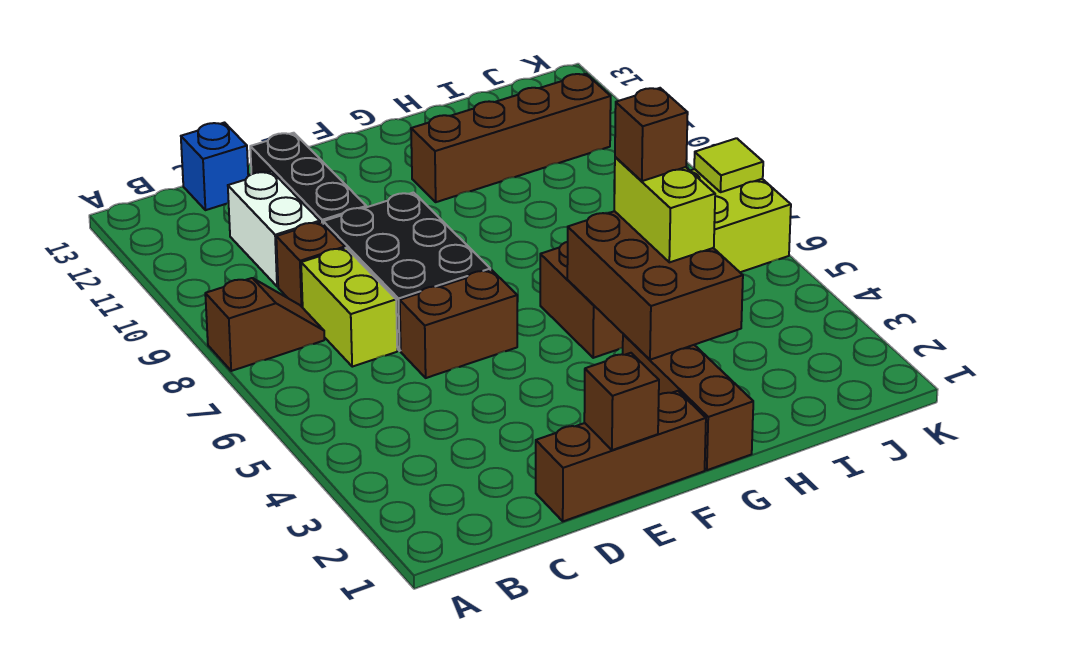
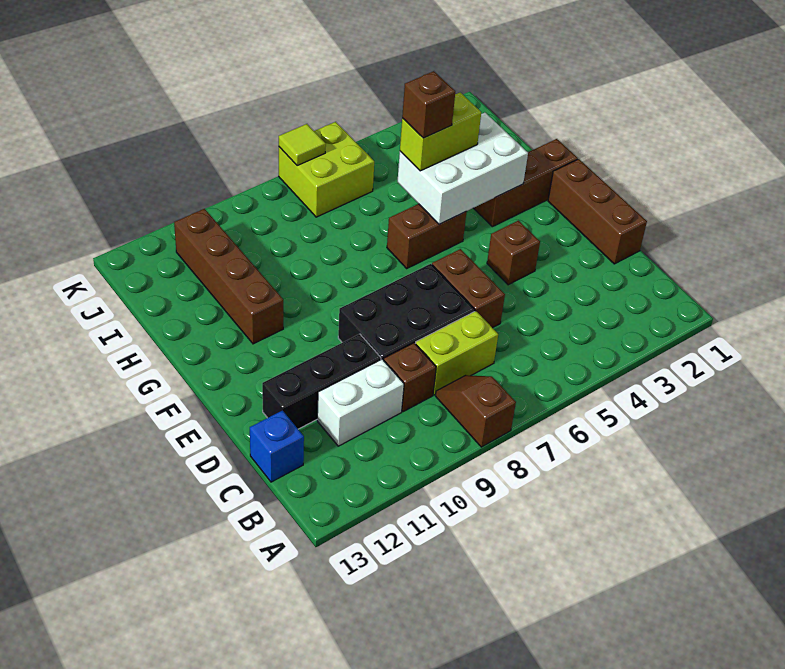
brown 1x1 brick [584,353,659,450] -> brown 1x1 brick moved to [487,221,540,285]
brown 2x3 brick [567,211,743,360] -> white 2x3 brick [397,113,528,224]

